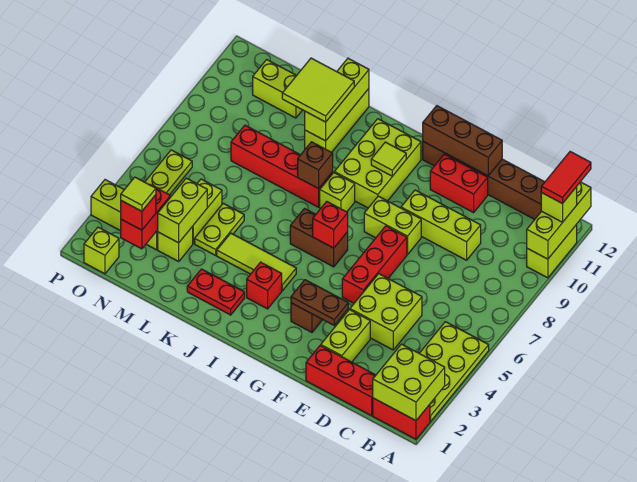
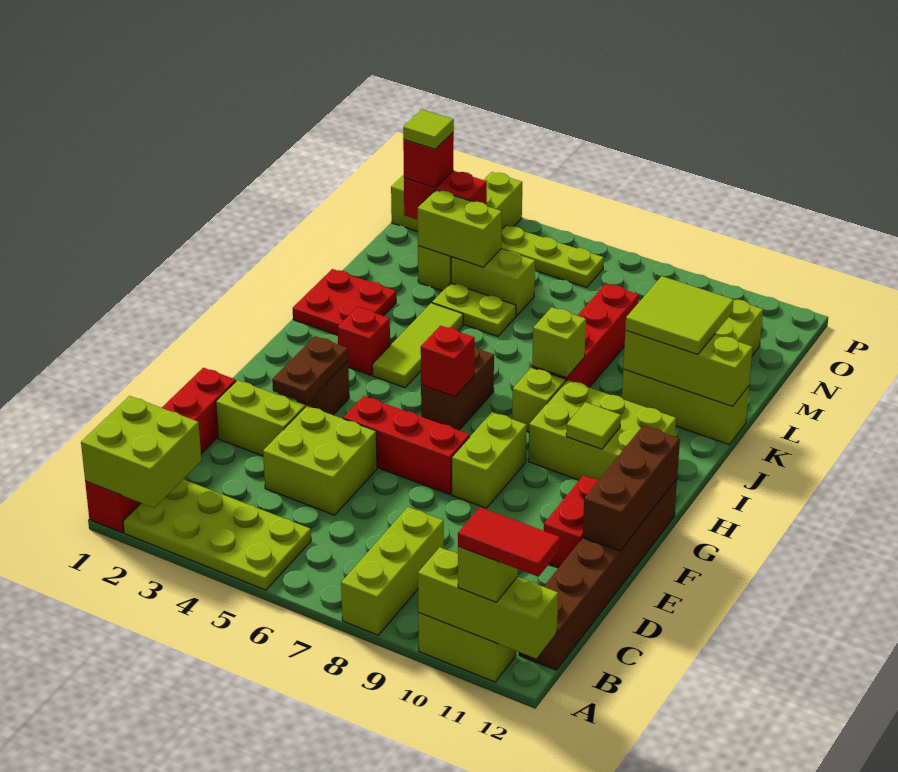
lime 1x3 brick [401,190,481,260] -> lime 1x3 brick moved to [341,507,444,635]
red 1x2 plate [187,269,245,315] -> red 2x2 plate [293,269,396,336]
brown 1x1 brick [298,142,333,189] -> lime 1x1 brick [532,307,586,378]

